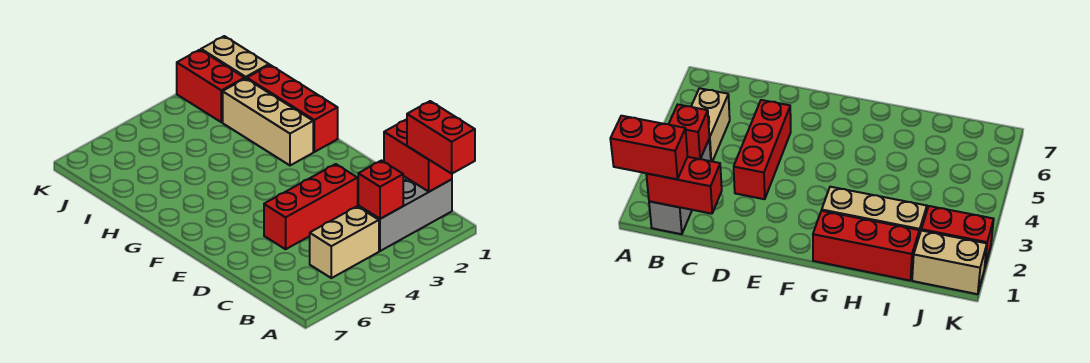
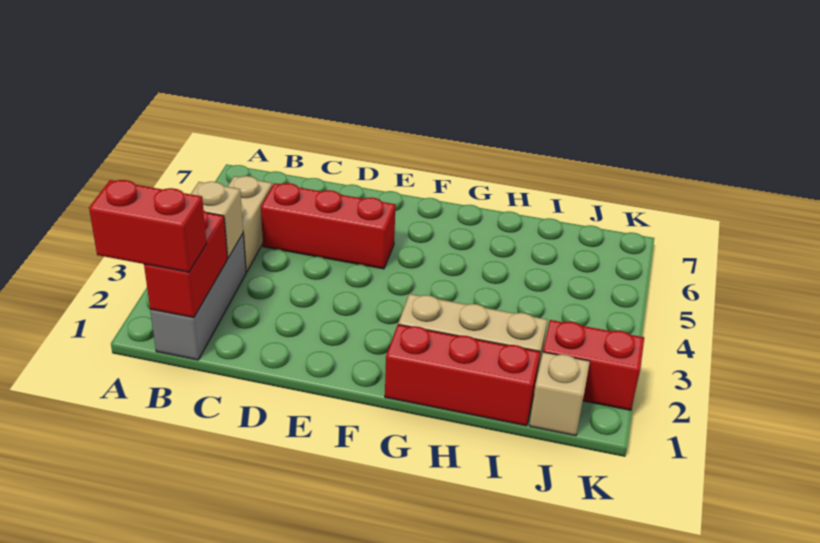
red 1x2 brick [384,119,452,192] -> red 1x2 brick turned to [144,211,227,318]
red 1x1 brick [358,161,403,219] -> tan 1x1 brick [191,182,243,258]
red 1x3 brick [264,164,358,249] -> red 1x3 brick turned to [261,183,396,269]
tan 1x2 brick [201,36,269,79] -> tan 1x1 brick [529,352,590,436]

